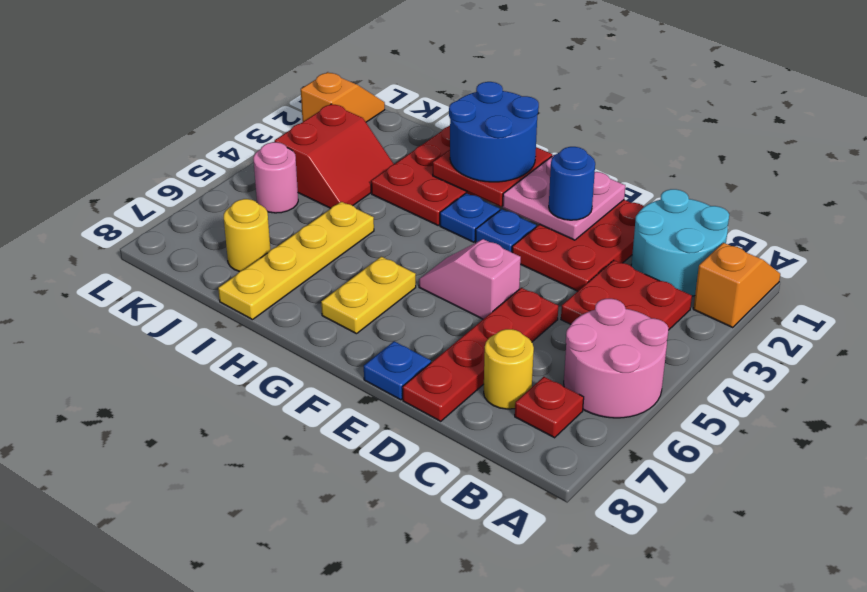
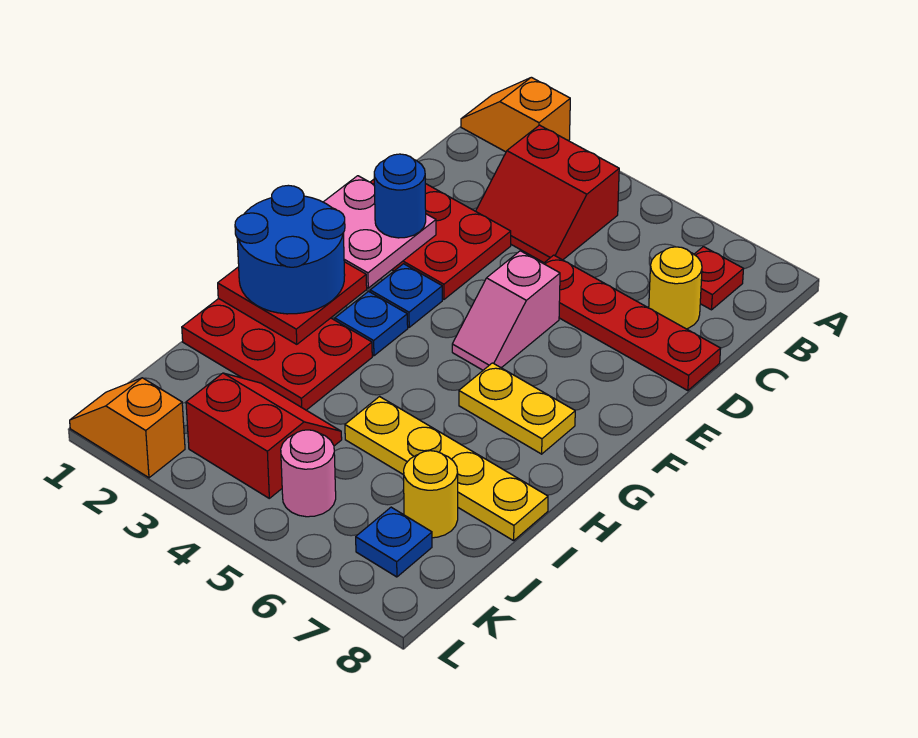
pink 2x2 round brick [564,299,668,418] -> none
cyan 2x2 round brick [631,189,729,296] -> none
red 2x2 plate [561,260,692,330] -> red 2x2 slope [476,125,619,263]
blue 1x1 plate [364,341,431,400] -> blue 1x1 plate moved to [356,507,432,577]

